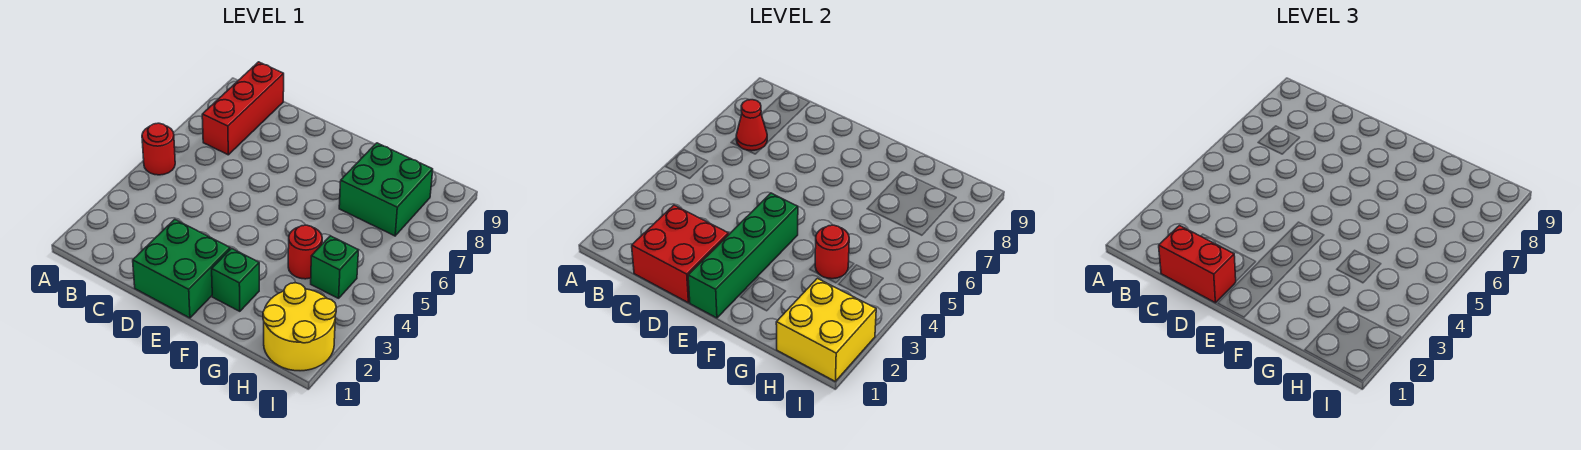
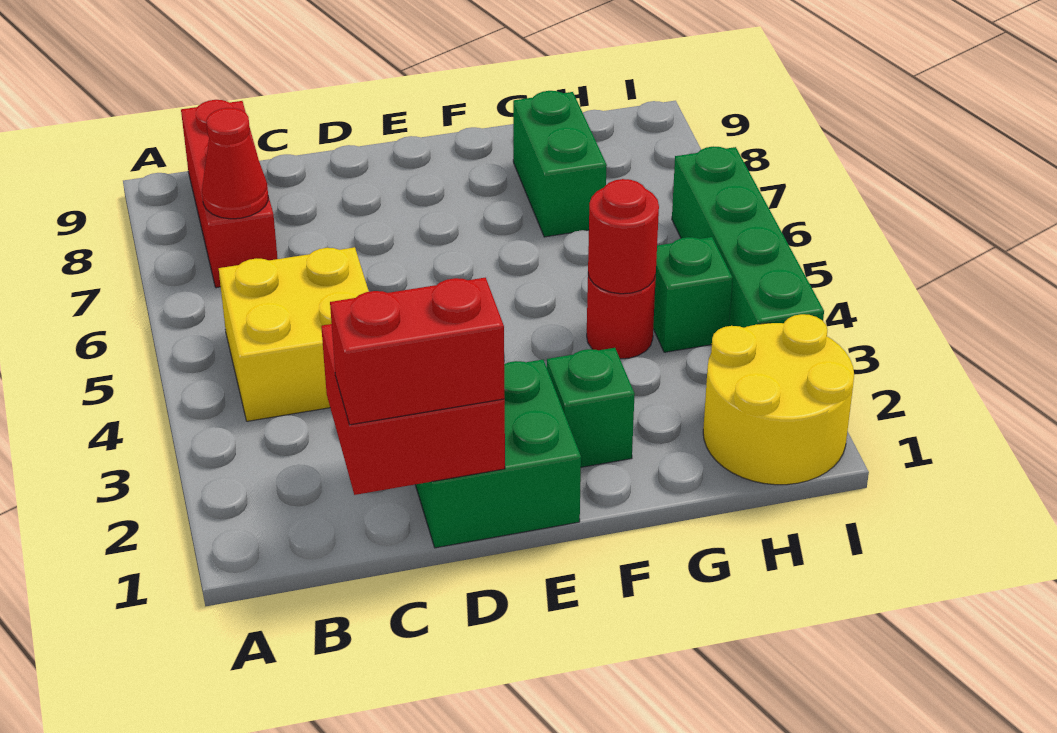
red 1x1 round brick [142,123,175,175] -> none
green 1x4 brick [688,193,798,318] -> green 1x4 brick moved to [672,146,824,328]
green 2x2 brick [339,143,433,236] -> green 1x2 brick [513,91,607,237]
yellow 2x2 brick [776,278,876,381] -> yellow 2x2 brick moved to [219,247,369,421]

